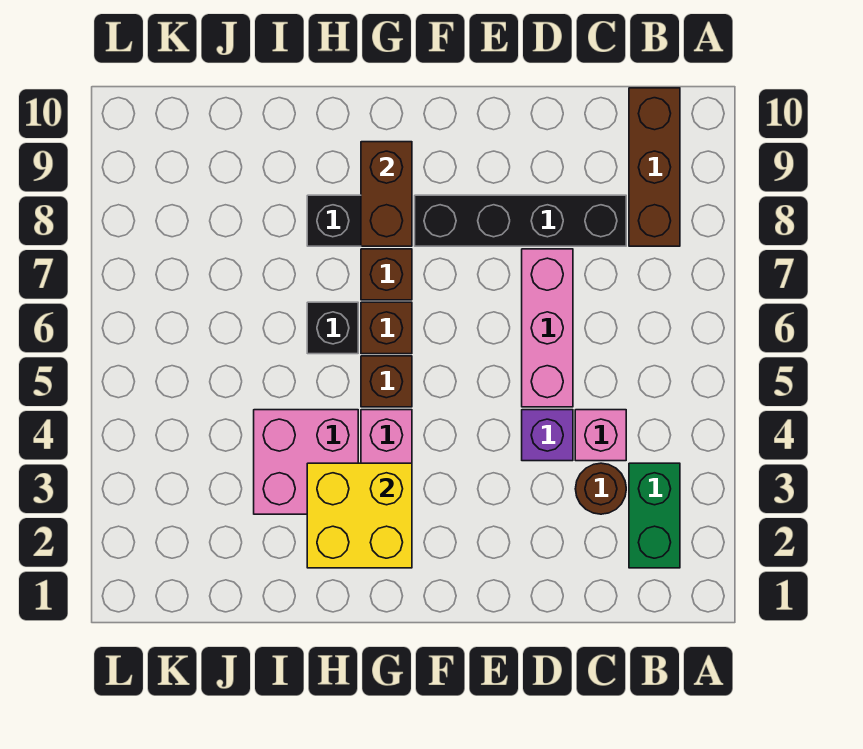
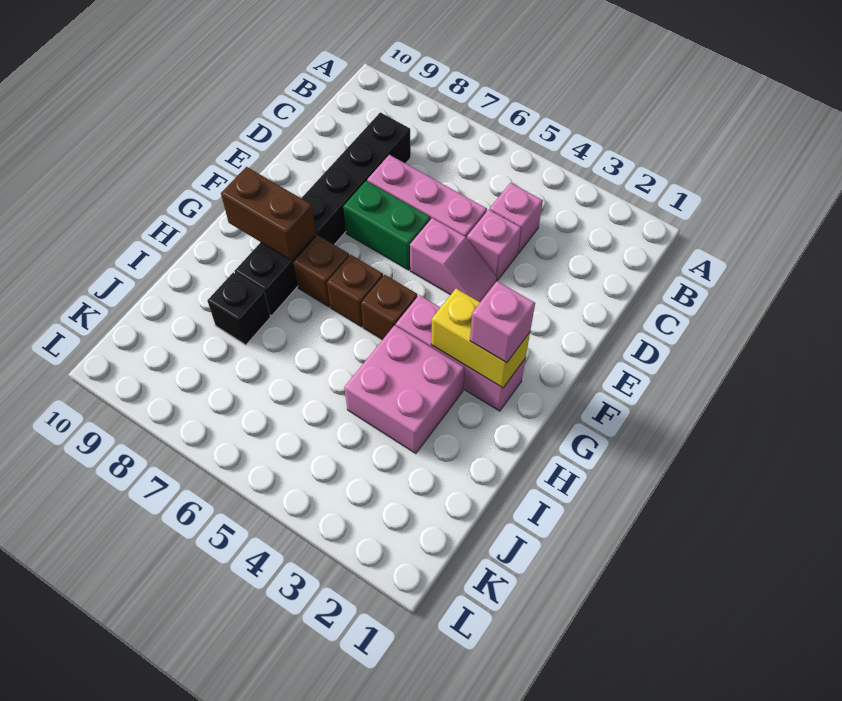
green 1x2 brick [629,463,680,568] -> green 1x2 brick moved to [343,181,430,270]
brown 1x3 brick [629,88,680,246] -> none
brown 1x1 round brick [575,463,626,514] -> none
purple 1x1 brick [522,410,573,461] -> pink 1x1 brick [467,210,521,281]
none -> pink 1x2 slope [410,218,497,302]
yellow 2x2 brick [307,463,412,568] -> yellow 1x2 brick [431,289,530,388]
none -> pink 1x1 brick [470,281,535,363]
black 1x1 brick [307,302,358,354] -> black 1x1 brick moved to [207,273,270,345]

